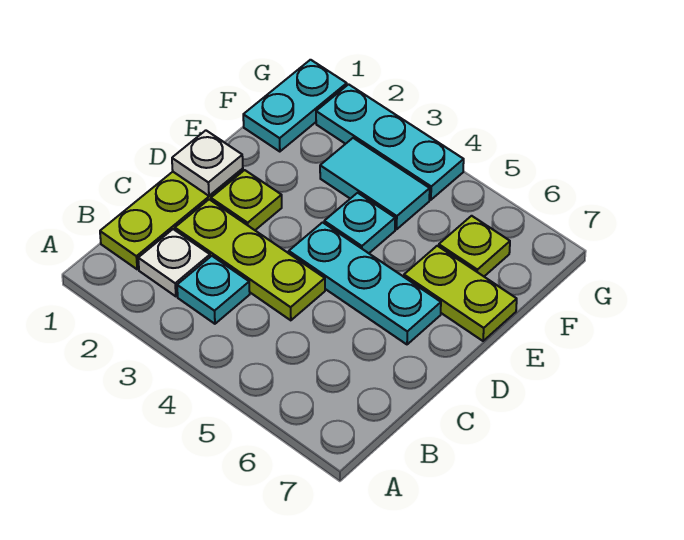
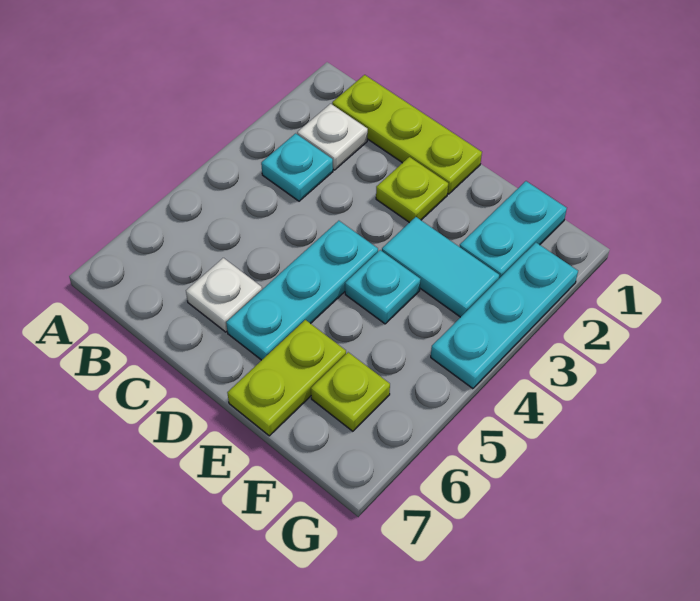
lime 1x3 plate [175,199,325,320] -> none
white 1x1 plate [172,130,243,196] -> white 1x1 plate moved to [186,258,262,332]
cyan 1x2 plate [243,60,347,152] -> cyan 1x2 plate turned to [460,181,567,278]
cyan 1x2 tile [320,138,430,229] -> cyan 1x2 tile turned to [382,217,499,317]

